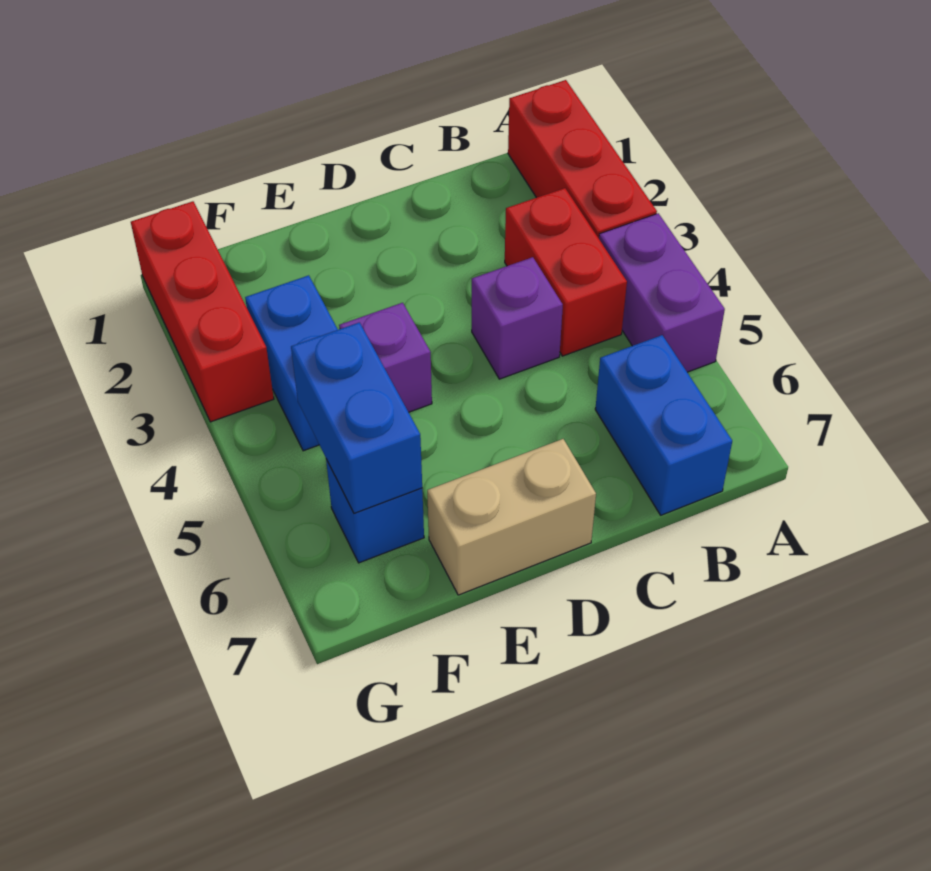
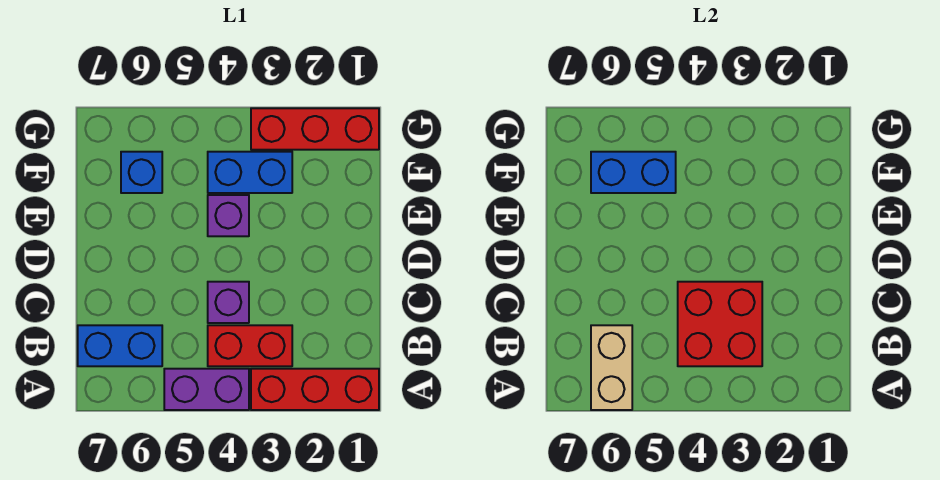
none -> red 2x2 brick [678,282,762,366]
tan 1x2 brick [427,439,596,595] -> tan 1x2 brick moved to [591,325,632,410]

